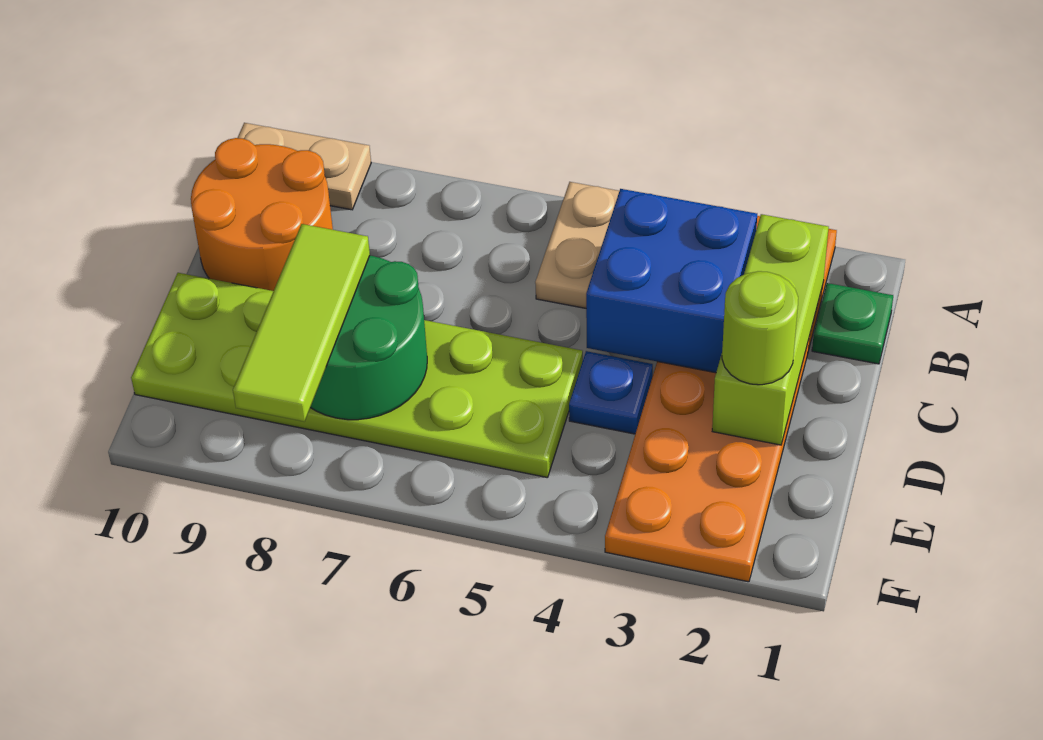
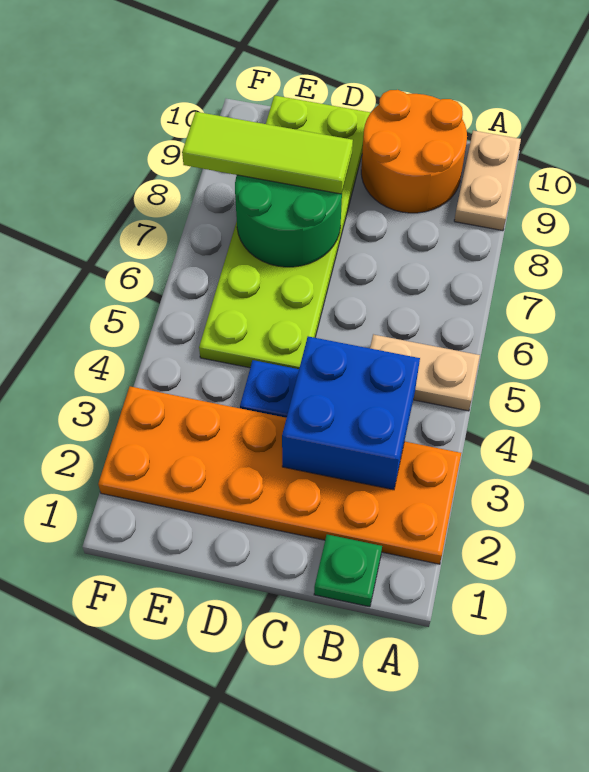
lime 1x3 brick [712,214,829,445] -> none
lime 1x1 round brick [722,271,798,385] -> none

